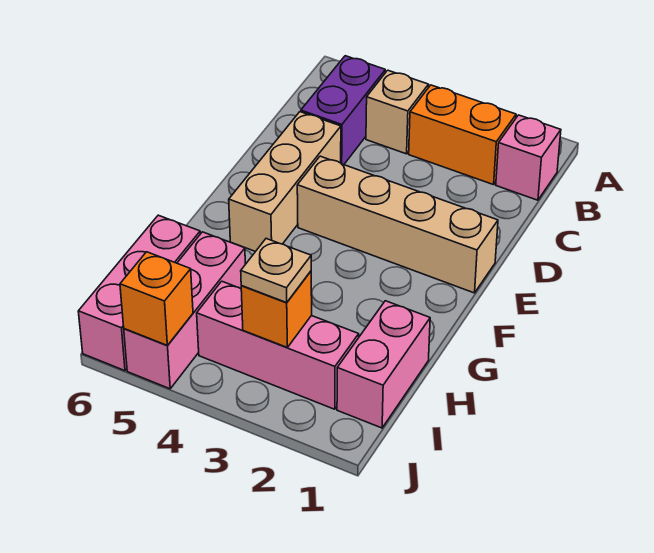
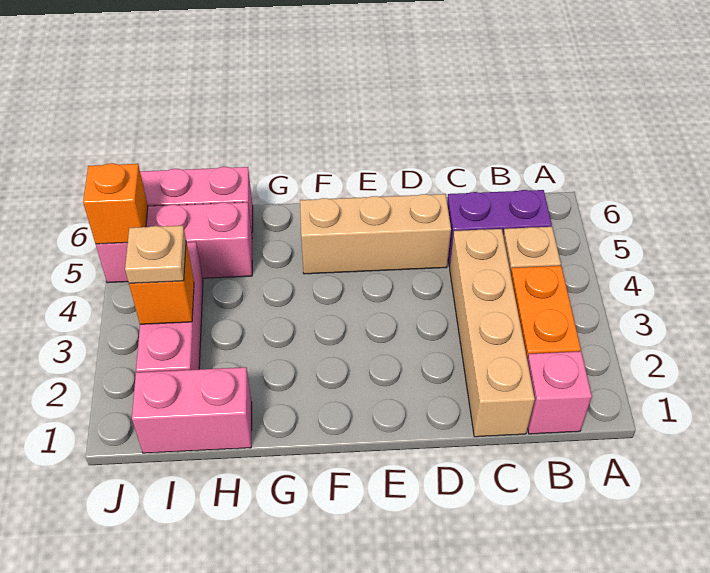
tan 1x4 brick [297,156,498,293] -> tan 1x4 brick moved to [450,229,535,437]

